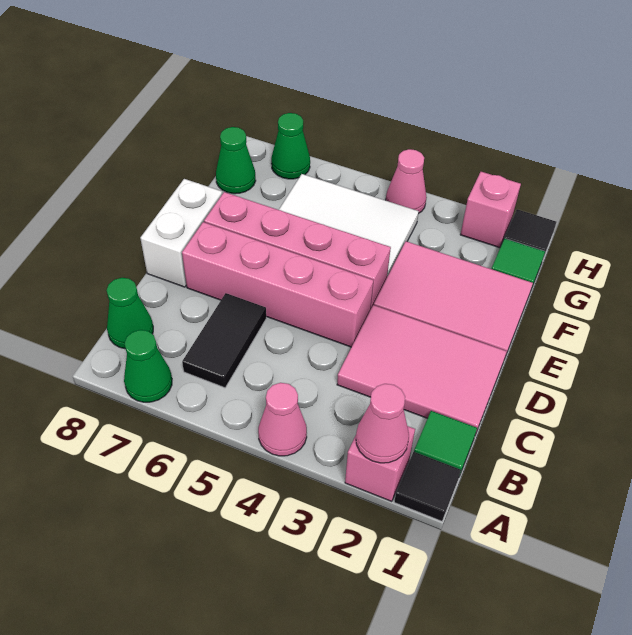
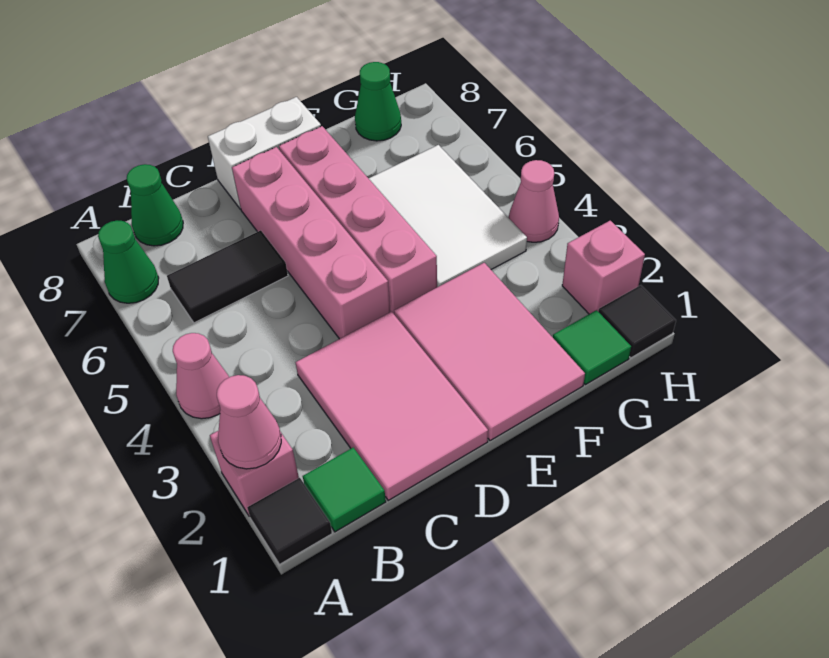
green 1x1 cone [271,113,310,179] -> none

